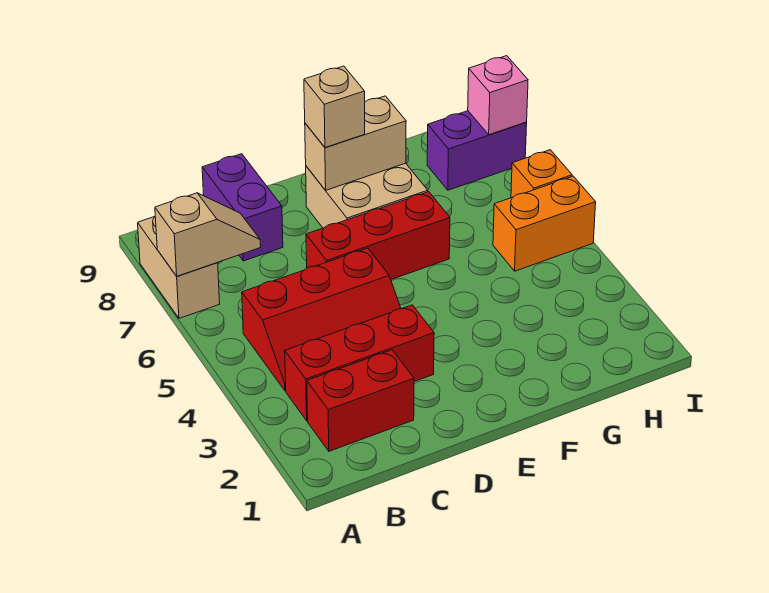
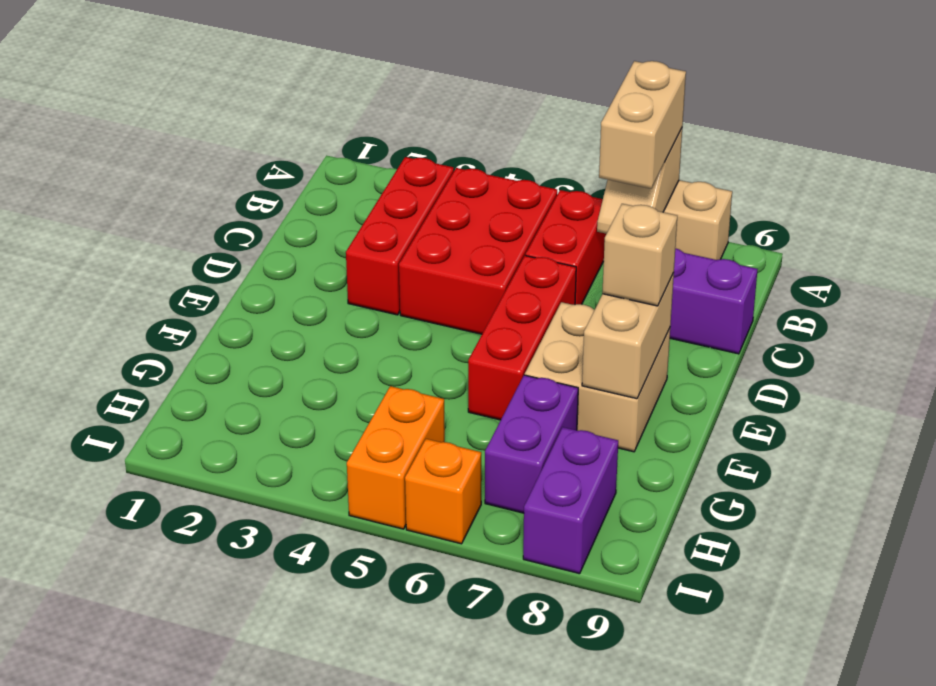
none -> tan 1x2 brick [599,61,686,189]
red 1x2 brick [307,350,414,451] -> red 1x2 brick moved to [526,190,606,305]
red 2x3 slope [242,248,401,391] -> red 2x3 brick [399,168,557,334]
none -> purple 1x2 brick [485,375,578,513]
pink 1x1 brick [468,56,528,135] -> none

